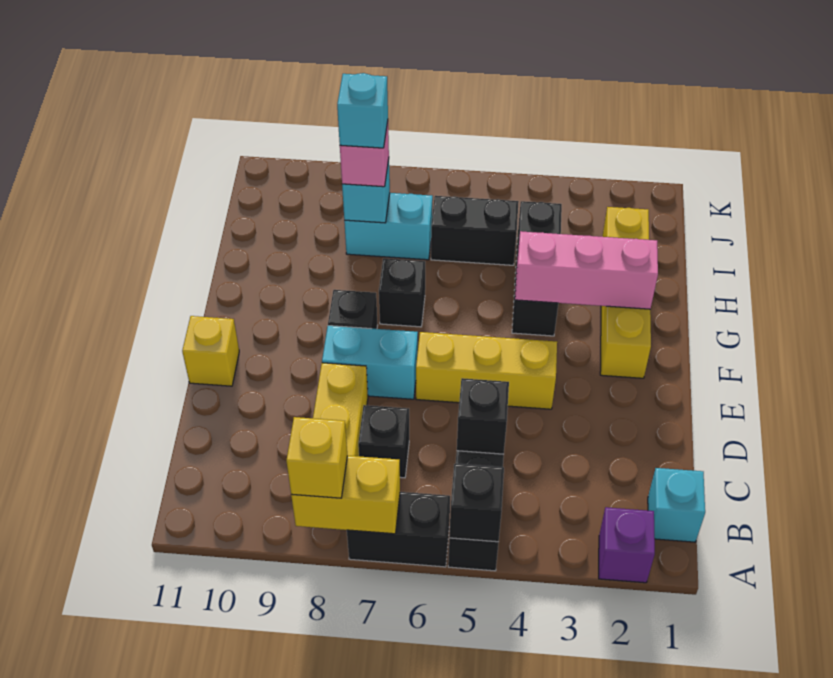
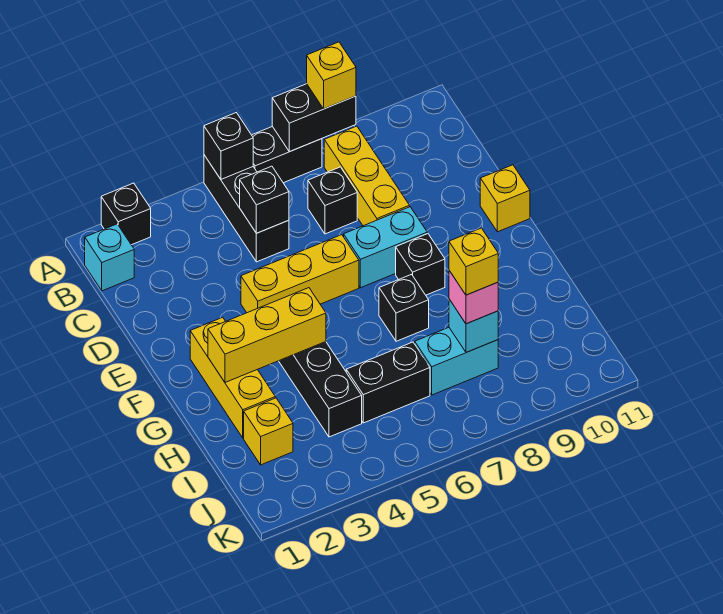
purple 1x1 brick [599,507,655,583] -> black 1x1 brick [101,183,151,245]
yellow 1x2 brick [291,456,400,534] -> black 1x2 brick [272,84,356,152]
pink 1x3 brick [515,231,658,309] -> yellow 1x3 brick [208,288,326,382]
cyan 1x1 brick [337,73,388,148] -> yellow 1x1 brick [449,228,498,295]

